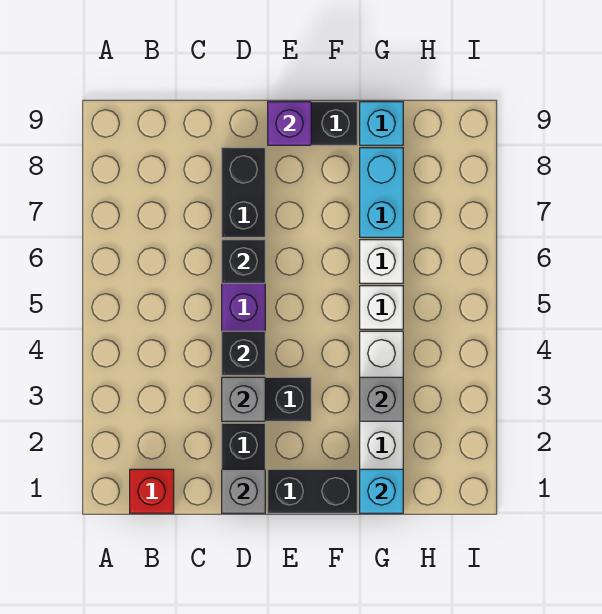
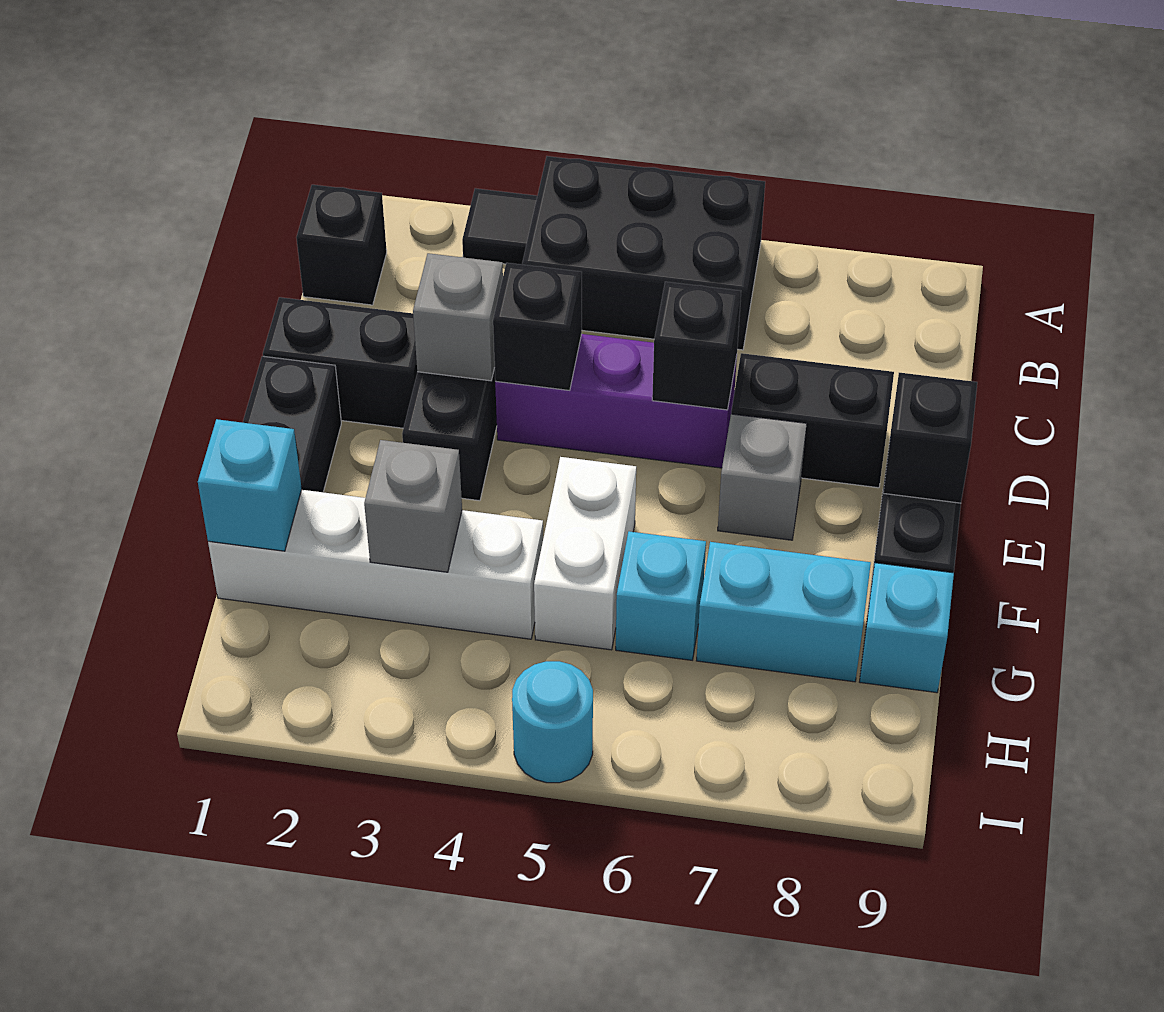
none -> black 1x1 tile [462,188,537,264]
none -> black 2x3 brick [522,156,765,350]
red 1x1 brick [130,469,174,513] -> black 1x1 brick [296,185,387,305]
grey 1x1 brick [222,469,265,513] -> grey 1x1 brick moved to [718,414,807,540]
purple 1x1 brick [268,102,311,145] -> black 1x1 brick [883,373,977,503]
white 1x1 brick [360,286,403,329] -> white 1x2 brick [534,457,636,650]
white 1x1 brick [360,240,403,283] -> cyan 1x1 brick [616,531,706,660]
none -> cyan 1x1 round brick [512,661,593,783]

